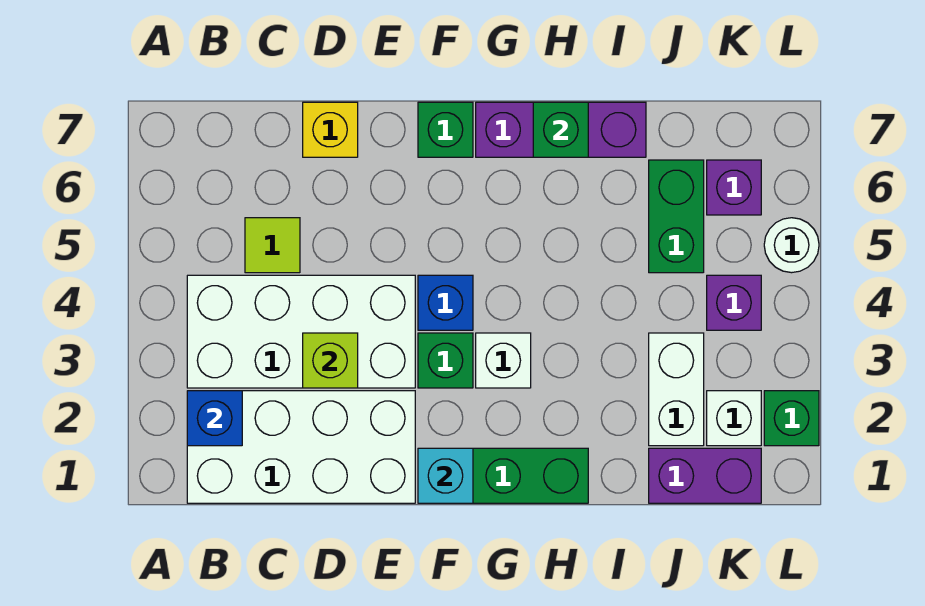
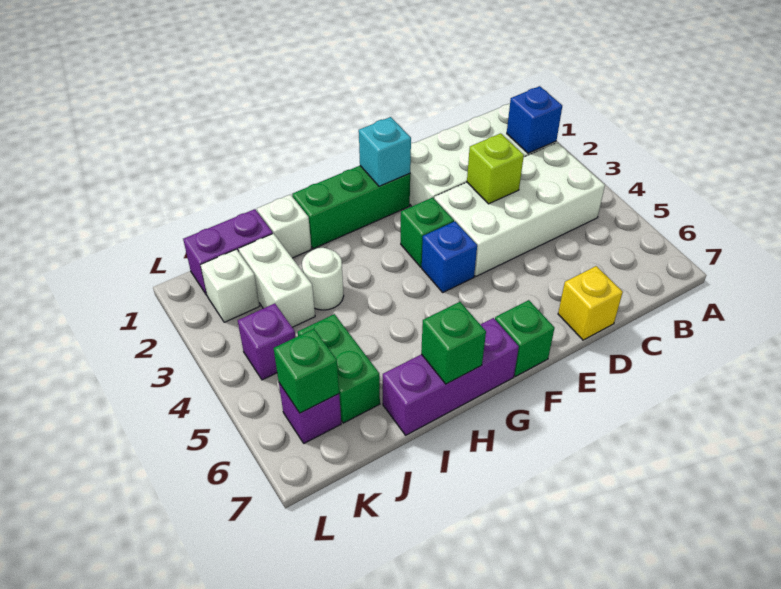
lime 1x1 tile [245,218,300,273] -> none
white 1x1 brick [476,333,531,388] -> white 1x1 brick moved to [257,194,311,258]
green 1x1 brick [764,391,819,446] -> green 1x1 brick moved to [274,329,339,413]
white 1x1 round brick [764,218,819,273] -> white 1x1 round brick moved to [302,248,344,310]

